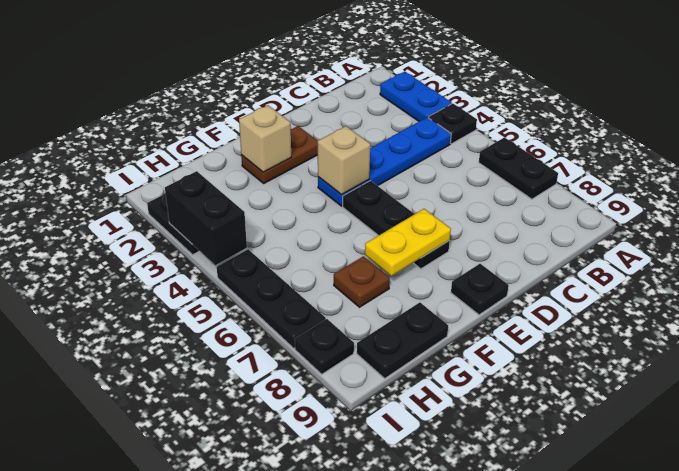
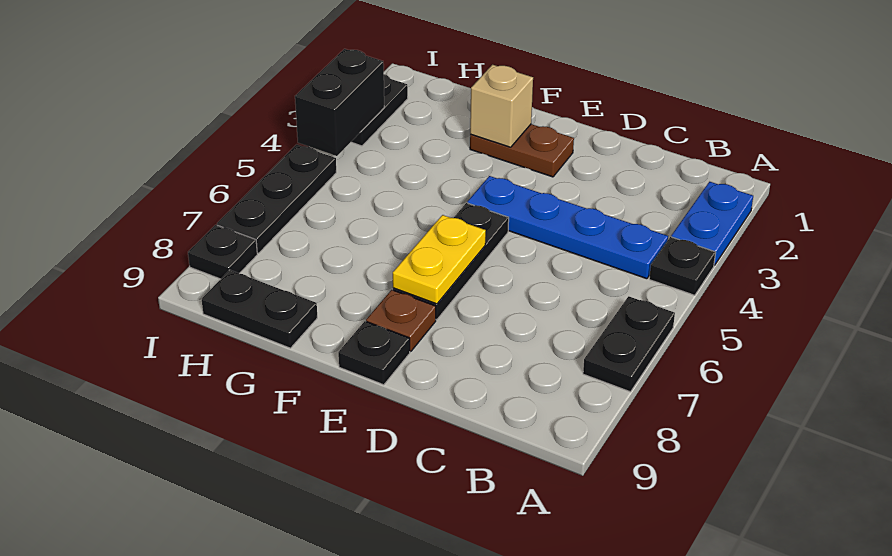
tan 1x1 brick [318,126,370,195] -> none
yellow 1x2 plate [365,209,451,276] -> yellow 1x2 plate turned to [393,215,486,304]
brown 1x1 plate [334,256,390,307] -> brown 1x1 plate moved to [366,290,436,352]

